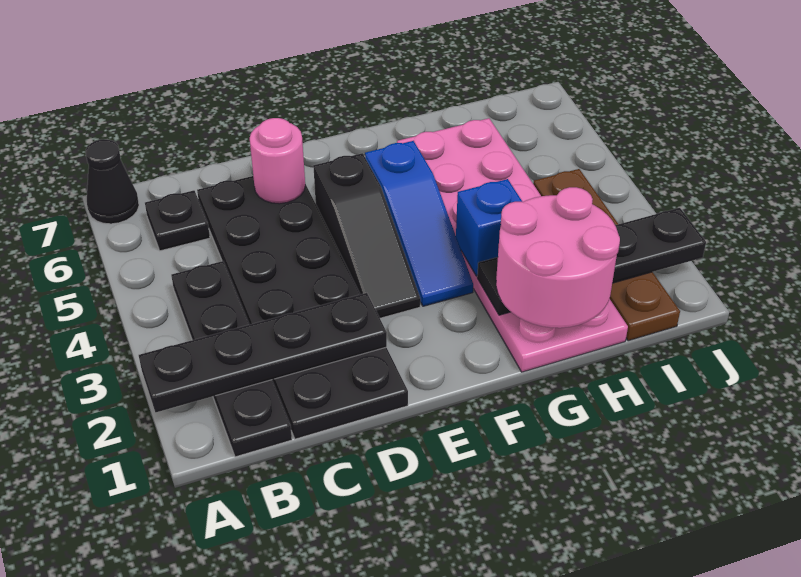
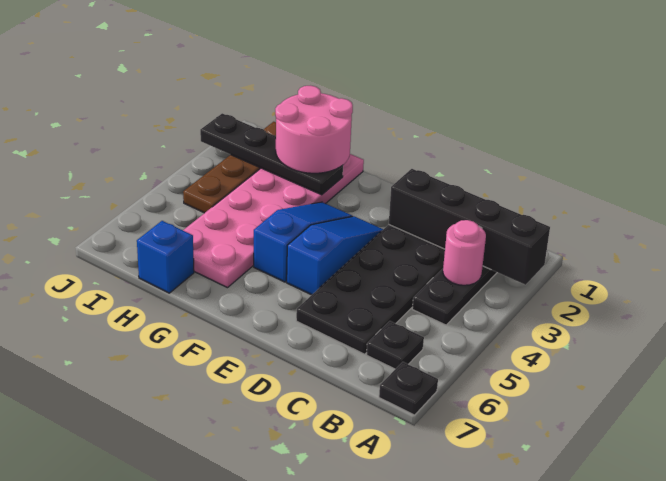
black 1x4 plate [139,293,387,412] -> black 1x4 brick [389,169,550,285]
black 1x1 cone [86,139,139,224] -> black 1x1 plate [379,362,438,415]
pink 1x1 round brick [250,118,305,204] -> pink 1x1 round brick moved to [443,220,486,285]
black 1x3 slope [313,153,421,318] -> blue 1x3 slope [287,216,383,295]
blue 1x1 brick [456,179,522,276] -> blue 1x1 brick moved to [137,221,194,293]

